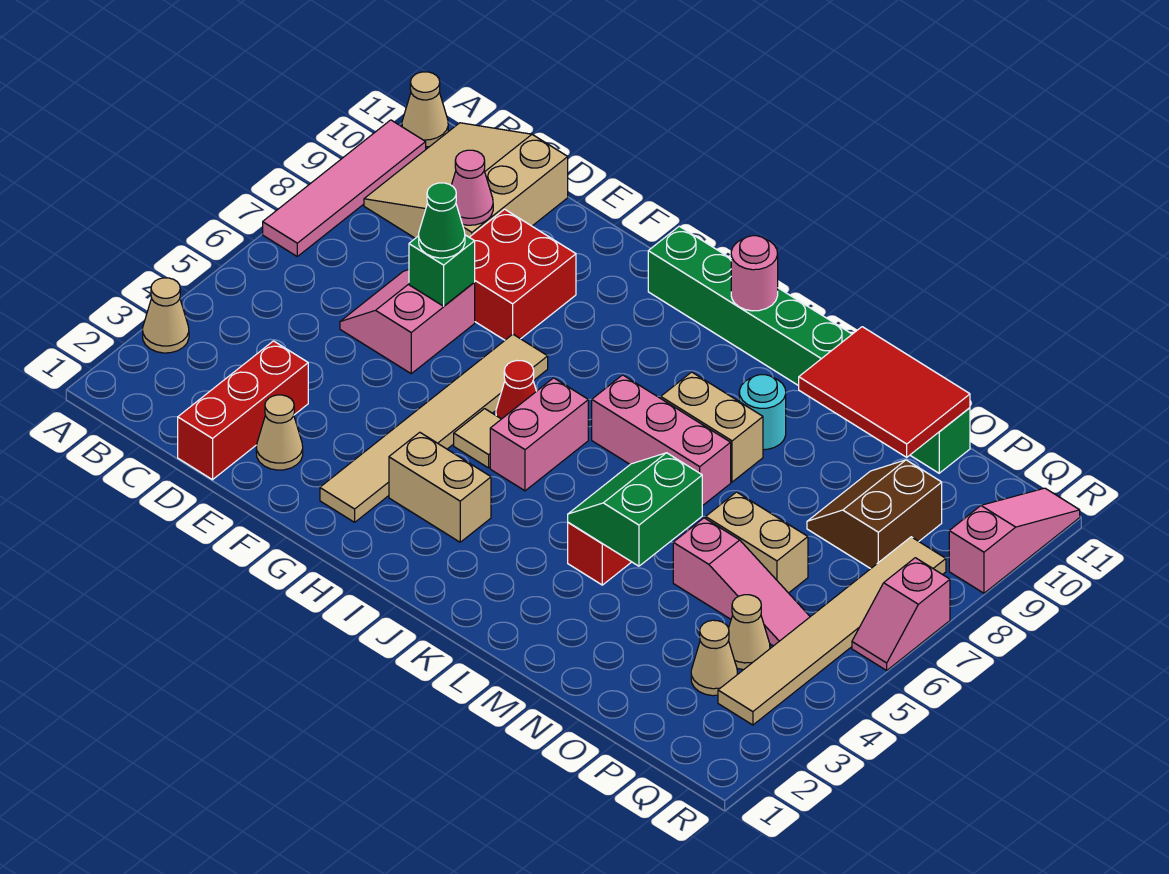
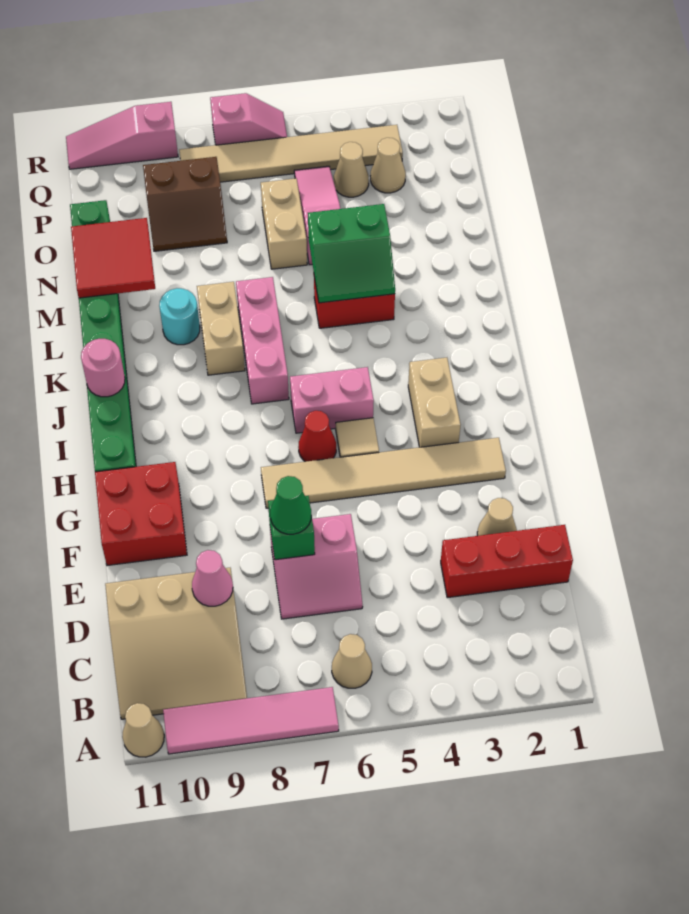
tan 1x1 cone [143,278,189,353] -> tan 1x1 cone moved to [332,634,372,688]
red 2x2 brick [469,209,576,340] -> red 2x2 brick moved to [95,462,187,566]
red 2x3 tile [799,327,970,457] -> red 2x2 tile [71,218,155,298]

